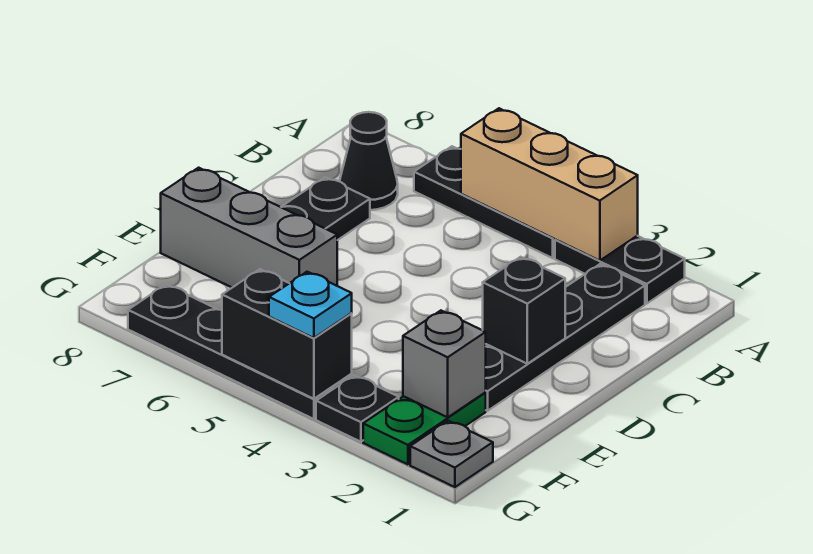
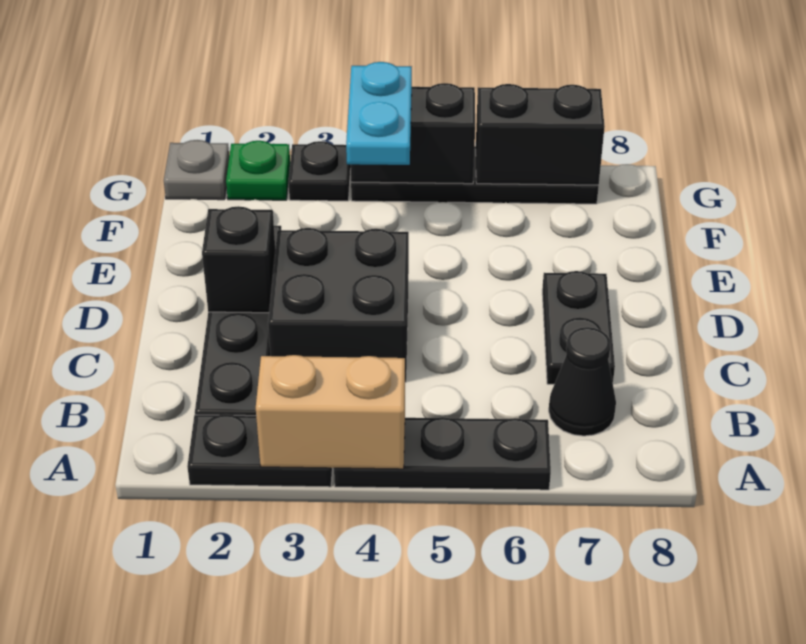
tan 1x3 brick [461,108,638,261] -> tan 1x2 brick [256,355,405,469]
none -> black 2x2 brick [268,228,409,382]
grey 1x3 brick [161,168,337,288] -> none
green 1x2 plate [363,393,486,464] -> green 1x1 plate [226,141,290,200]
grey 1x1 brick [403,311,486,417] -> none
cyan 1x1 plate [269,272,352,338] -> cyan 1x2 plate [346,62,412,165]
none -> black 1x2 brick [476,84,605,185]

